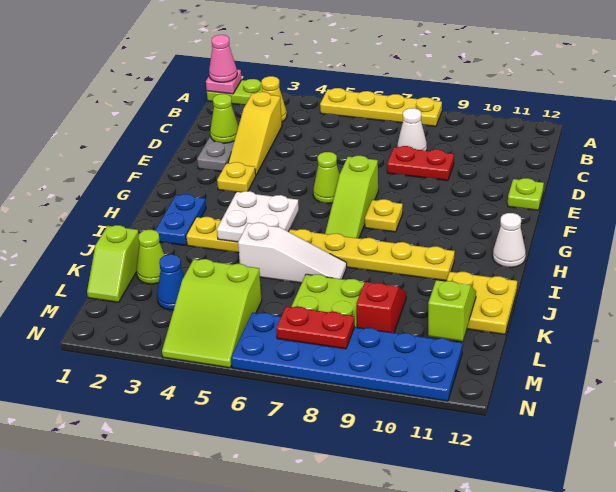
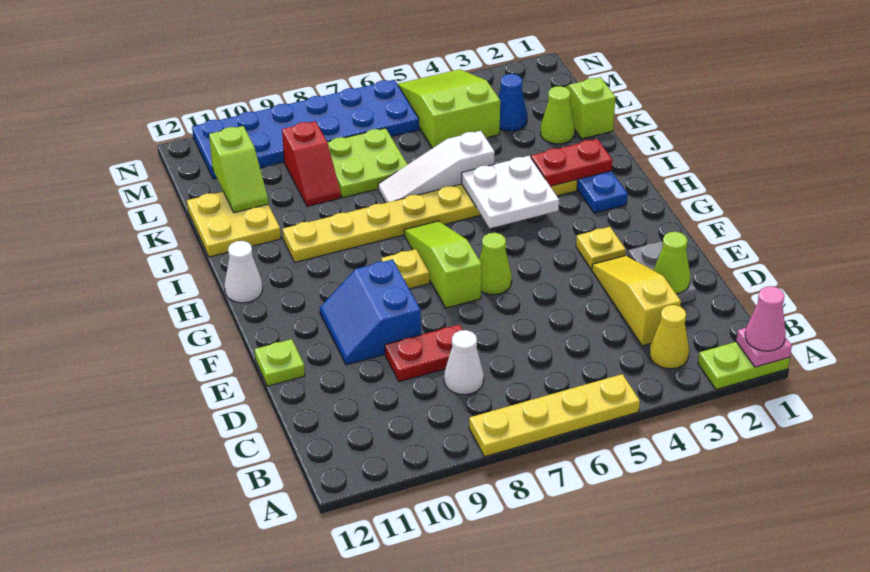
none -> blue 2x2 slope [320,259,421,365]
red 1x2 plate [276,306,355,349] -> red 1x2 plate moved to [531,139,612,186]

